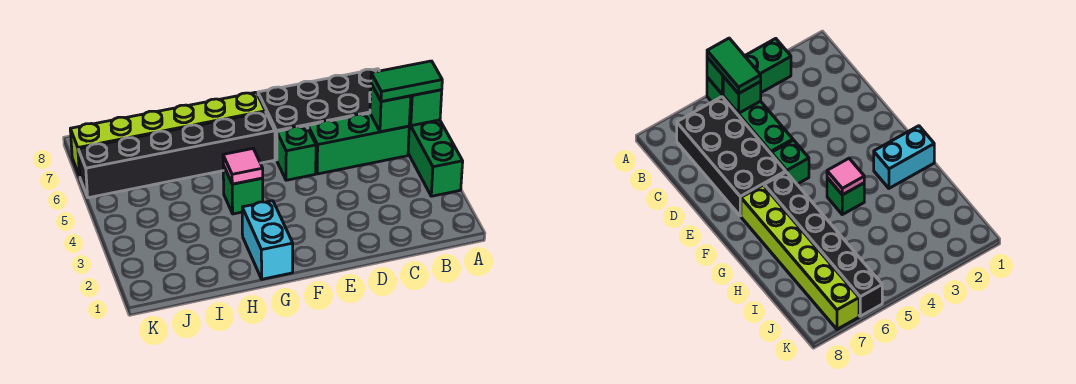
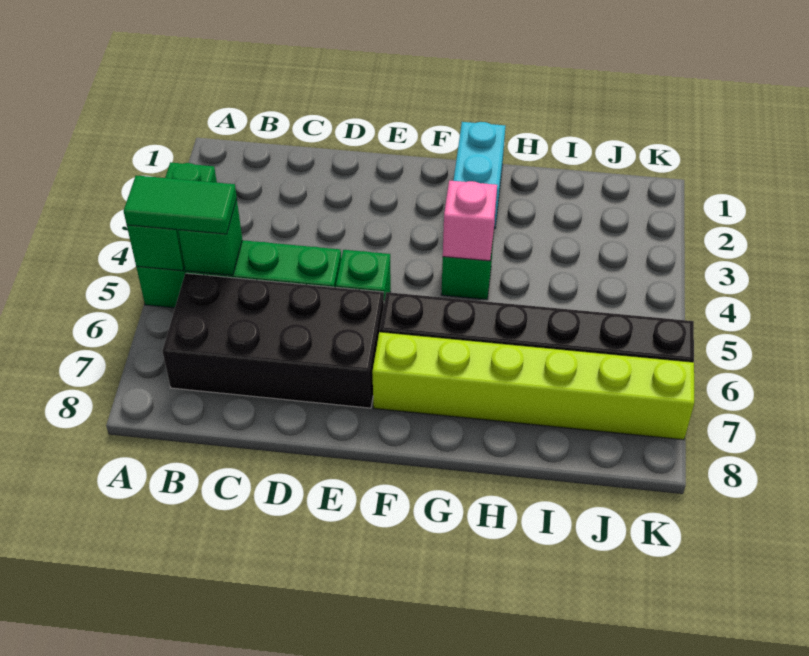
pink 1x1 tile [223,149,263,184] -> pink 1x1 brick [443,180,497,261]

